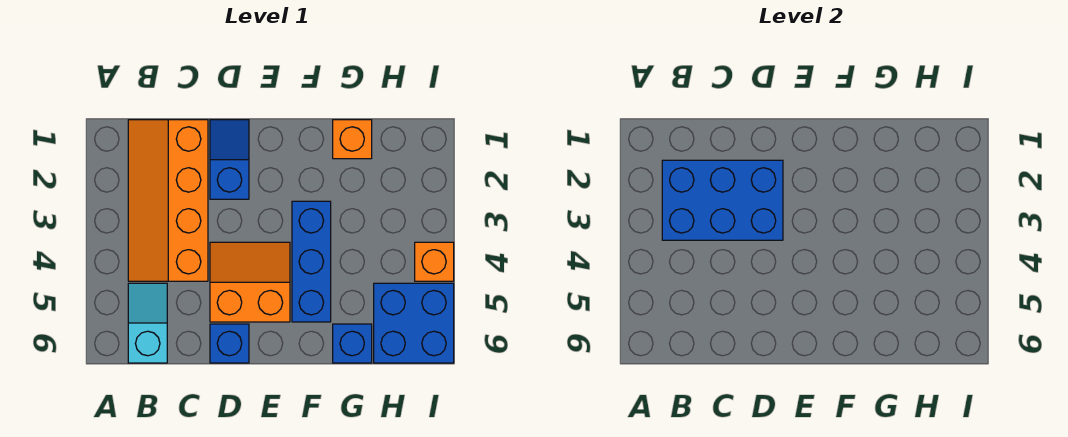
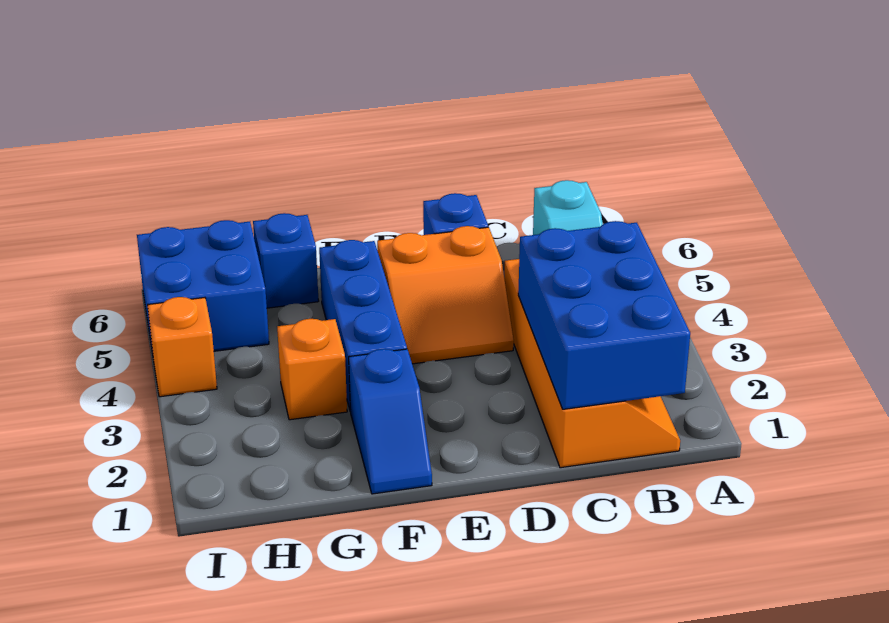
blue 2x3 brick [662,160,783,240] -> blue 2x3 brick turned to [518,221,690,409]
blue 1x2 slope [210,120,249,199] -> blue 1x2 slope moved to [349,349,432,494]
orange 1x1 brick [333,120,372,159] -> orange 1x1 brick moved to [277,319,347,420]

